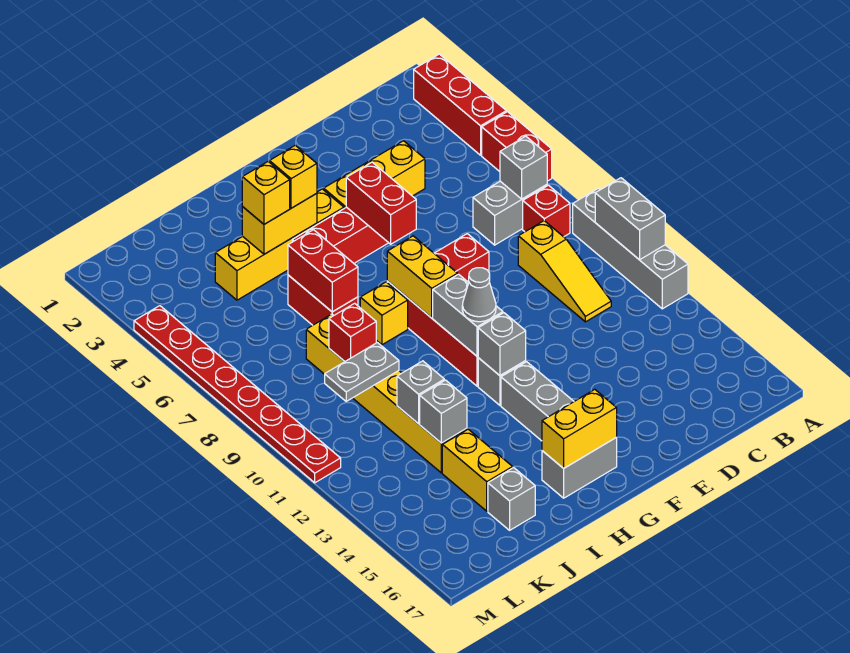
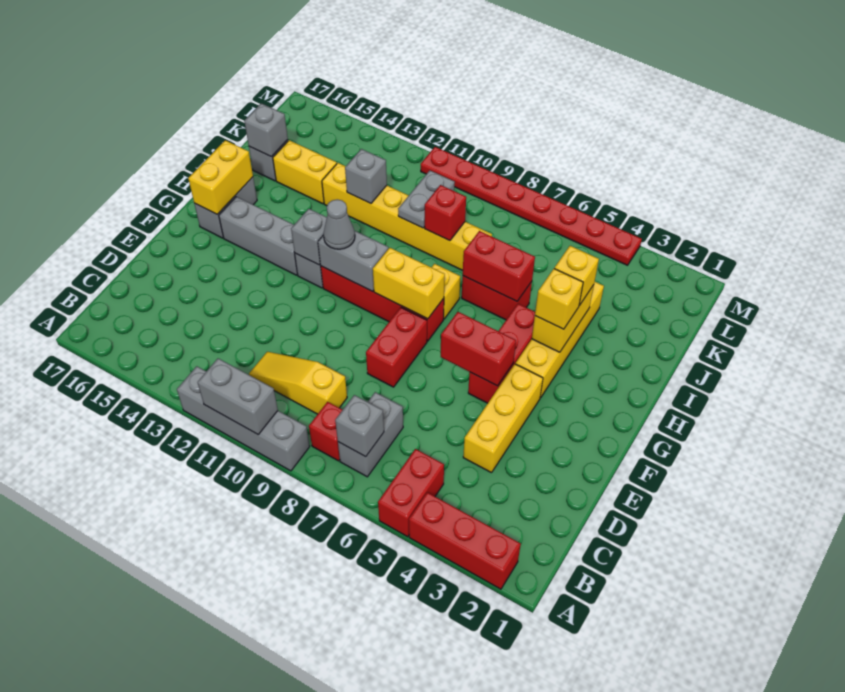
red 1x2 brick [482,112,552,181] -> red 1x2 brick turned to [378,449,444,537]
grey 1x1 brick [420,380,467,443] -> grey 1x1 brick moved to [244,103,288,157]

